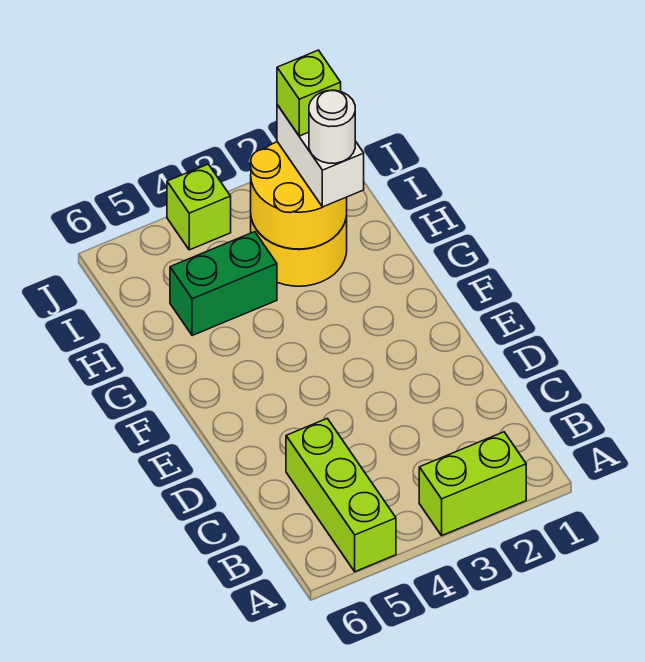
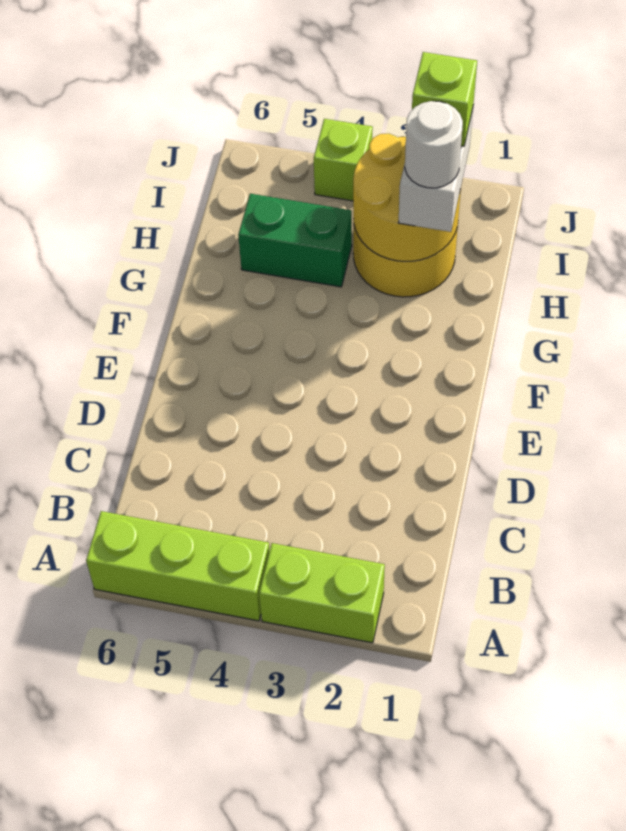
lime 1x3 brick [286,418,396,572] -> lime 1x3 brick turned to [86,511,270,621]

